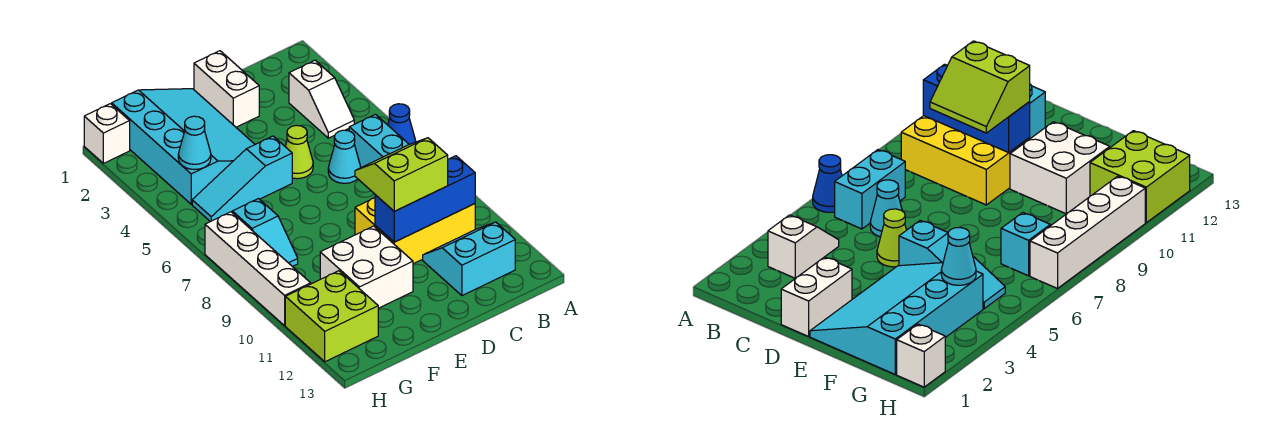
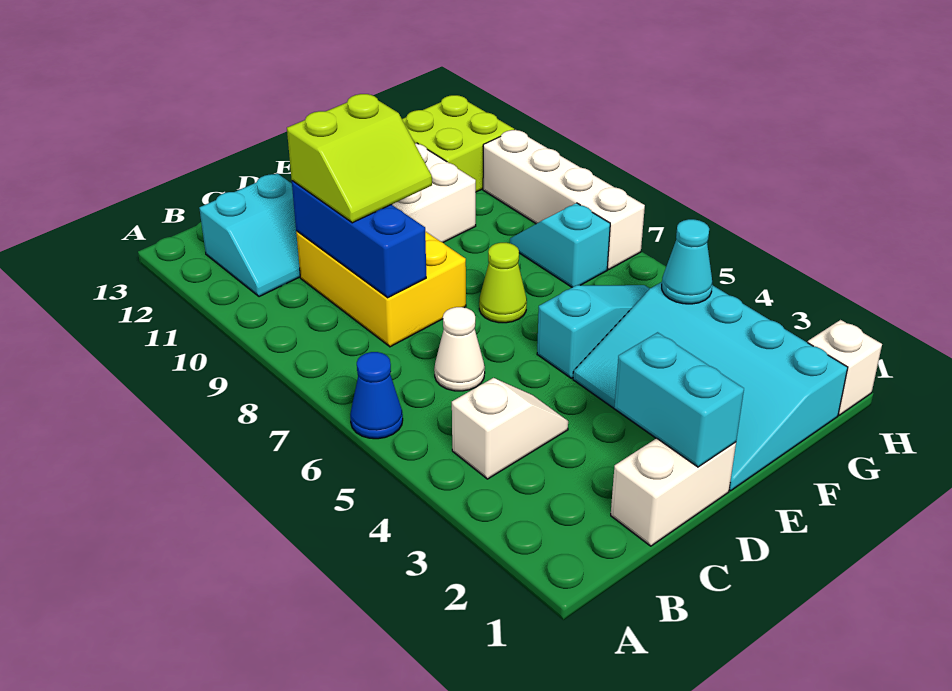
white 1x2 slope [289,60,354,138] -> white 1x2 slope turned to [452,378,568,479]
cyan 1x2 brick [349,114,409,168] -> cyan 1x2 brick moved to [614,332,744,467]
yellow 2x3 brick [355,198,475,264] -> yellow 2x3 brick turned to [296,231,466,347]
blue 1x3 brick [375,156,475,242] -> blue 1x3 brick turned to [292,181,426,298]
cyan 1x1 cone [328,130,361,183] -> white 1x1 cone [434,307,485,391]
white 1x2 brick [194,51,259,127] -> white 1x2 brick turned to [611,438,736,546]
lime 1x1 cone [285,125,313,179] -> lime 1x1 cone moved to [479,243,527,323]

